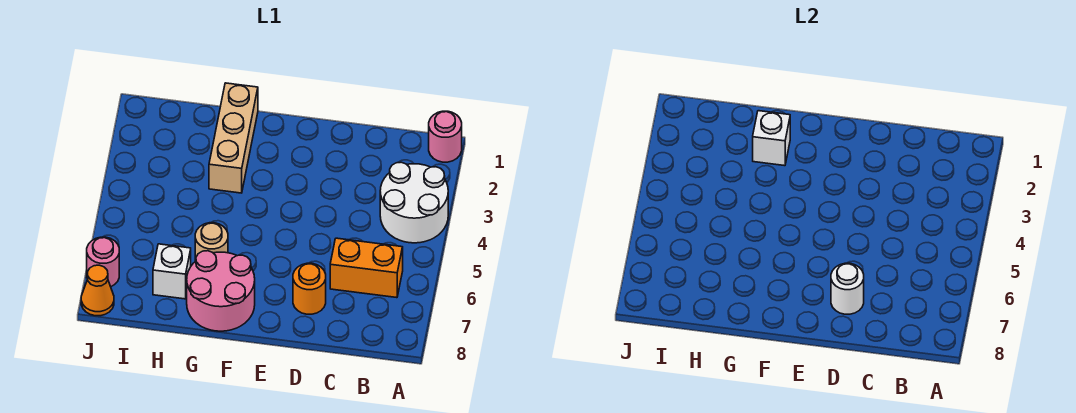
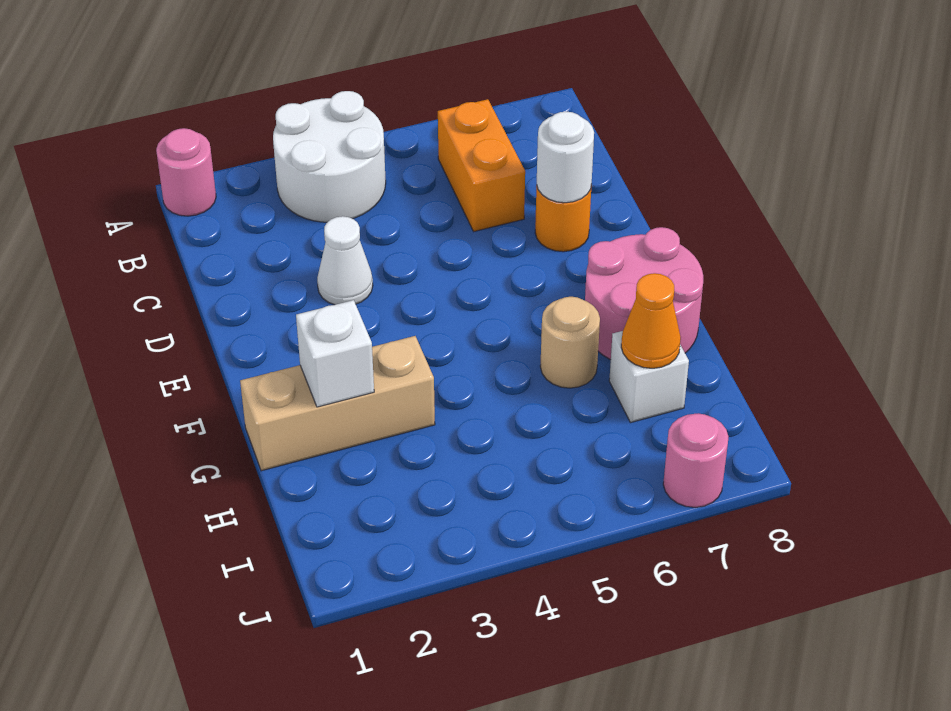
none -> white 1x1 cone [317,216,373,305]
orange 1x1 cone [81,265,114,316] -> orange 1x1 cone moved to [621,273,681,368]

